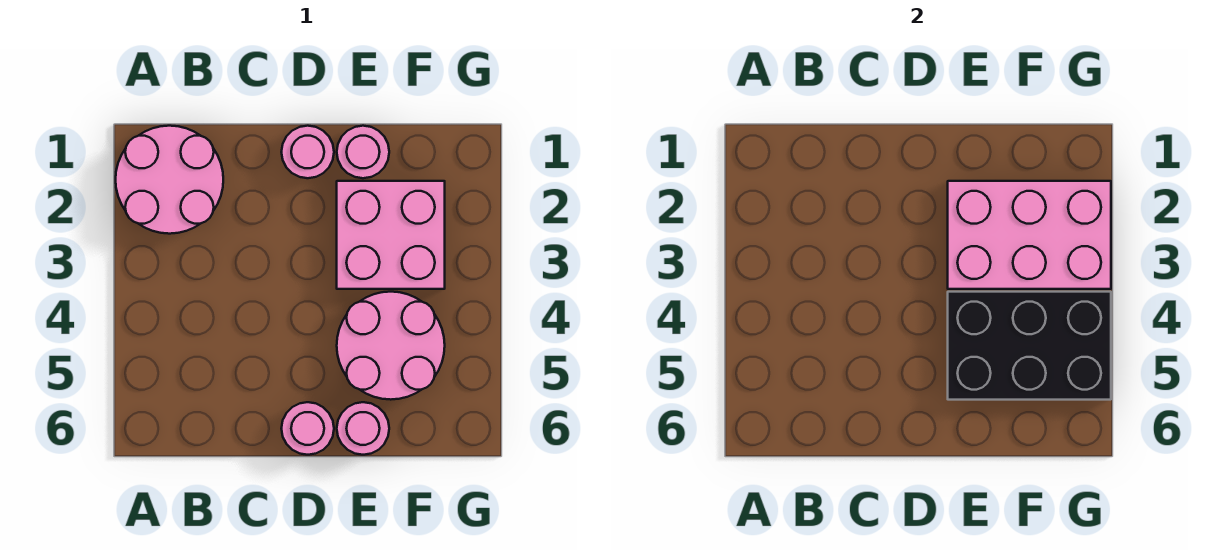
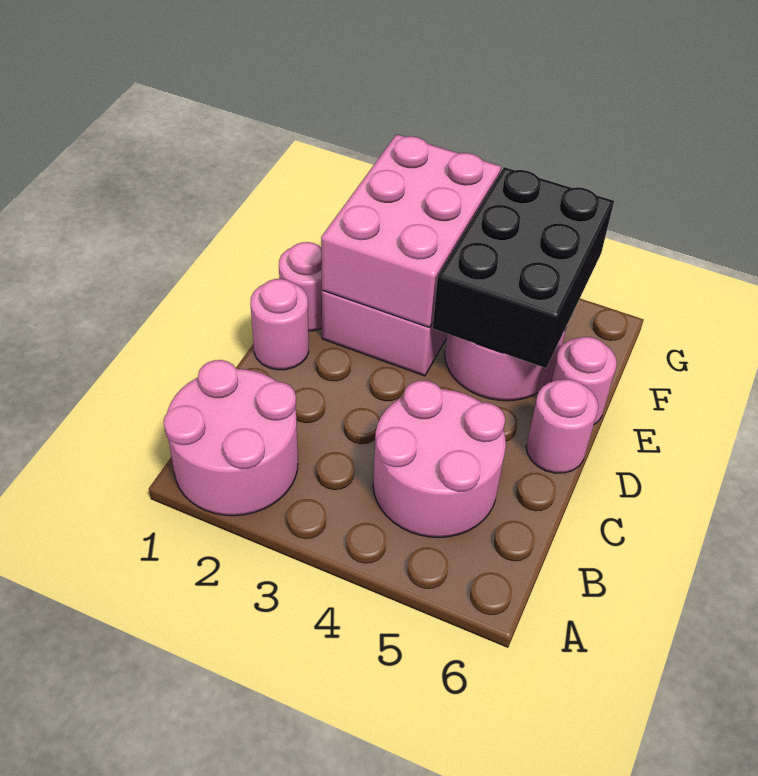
none -> pink 2x2 round brick [373,380,506,538]

